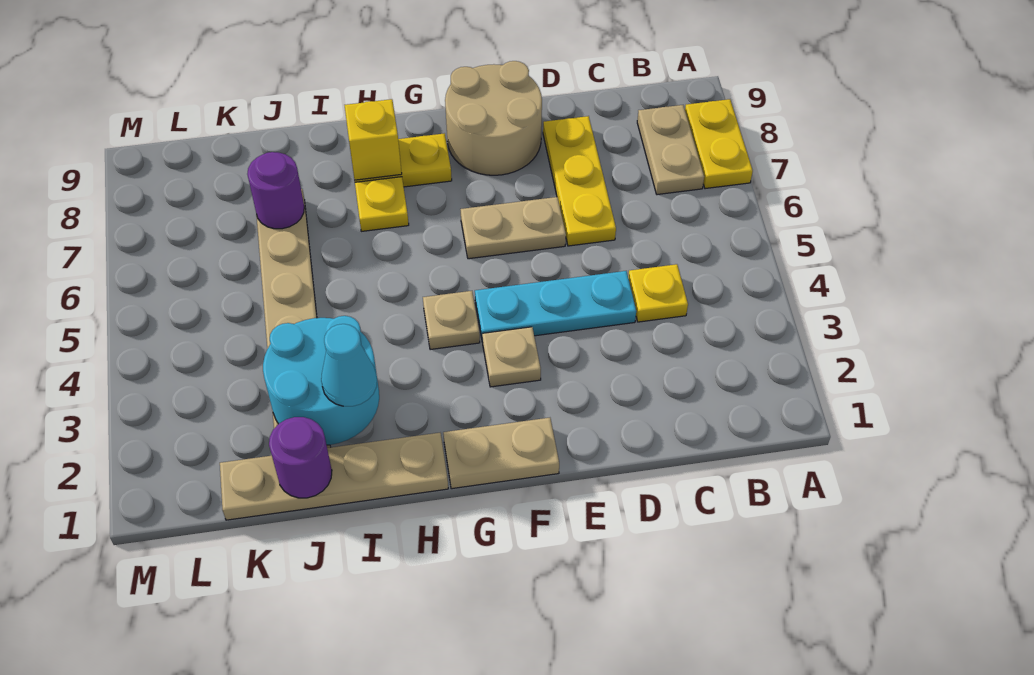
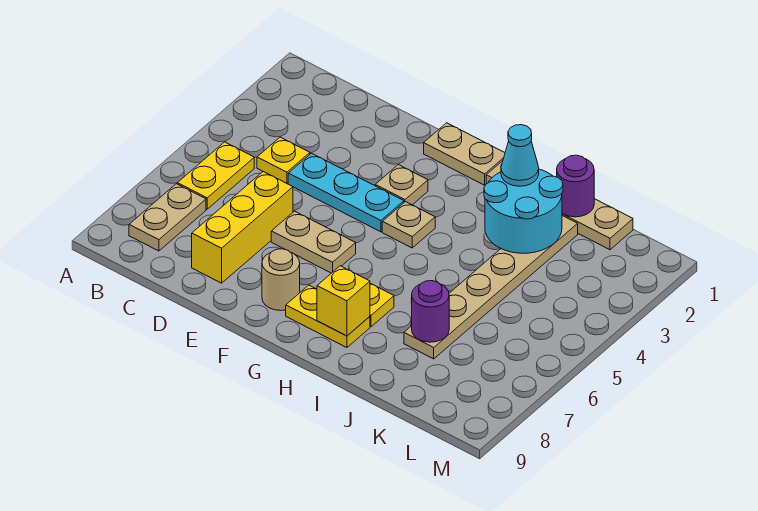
yellow 1x2 plate [685,99,753,189] -> yellow 1x2 plate moved to [177,142,254,209]
yellow 1x3 plate [543,116,616,246] -> yellow 1x3 brick [192,172,293,283]
tan 2x2 round brick [445,61,542,175] -> tan 1x1 round brick [262,249,300,311]

